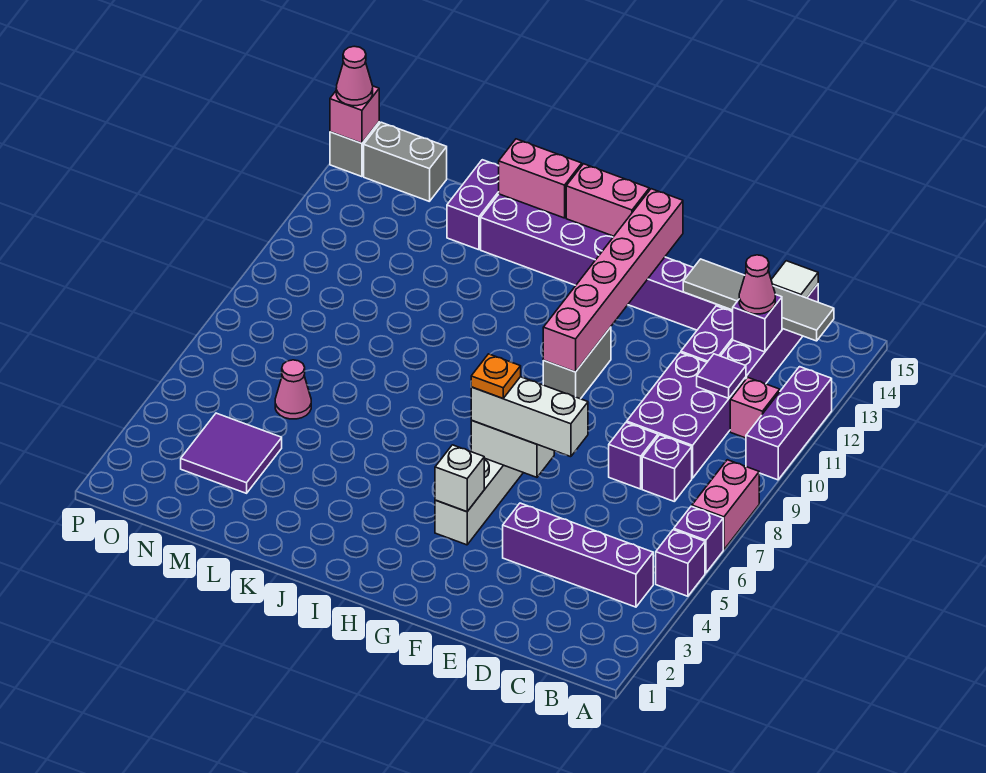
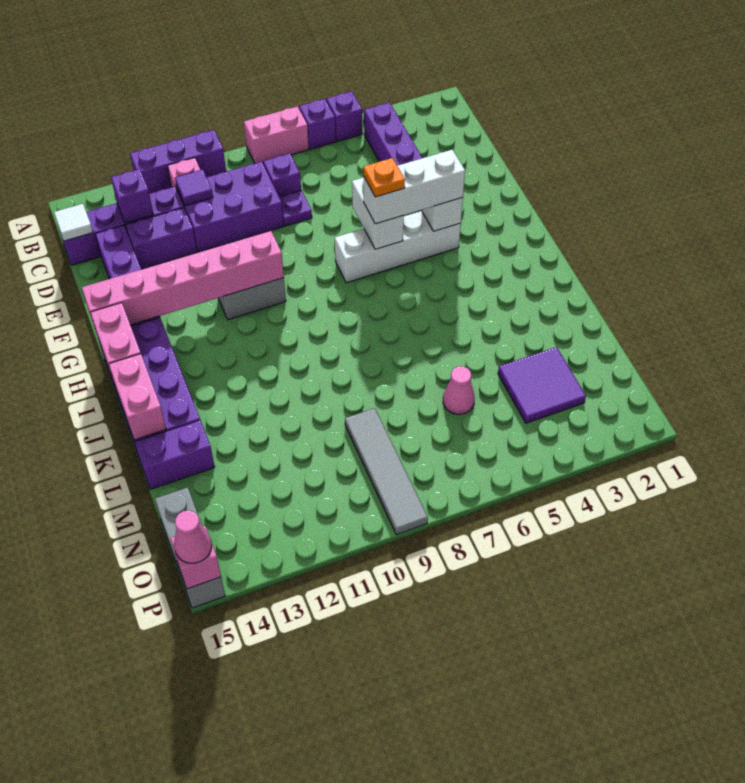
grey 1x4 tile [683,259,834,341] -> grey 1x4 tile moved to [345,408,428,535]
pink 1x1 cone [739,255,775,314] -> none
purple 1x1 brick [609,422,658,489] -> purple 1x1 plate [279,191,312,226]
white 1x3 brick [471,377,588,457] -> white 1x3 brick turned to [364,150,465,224]

